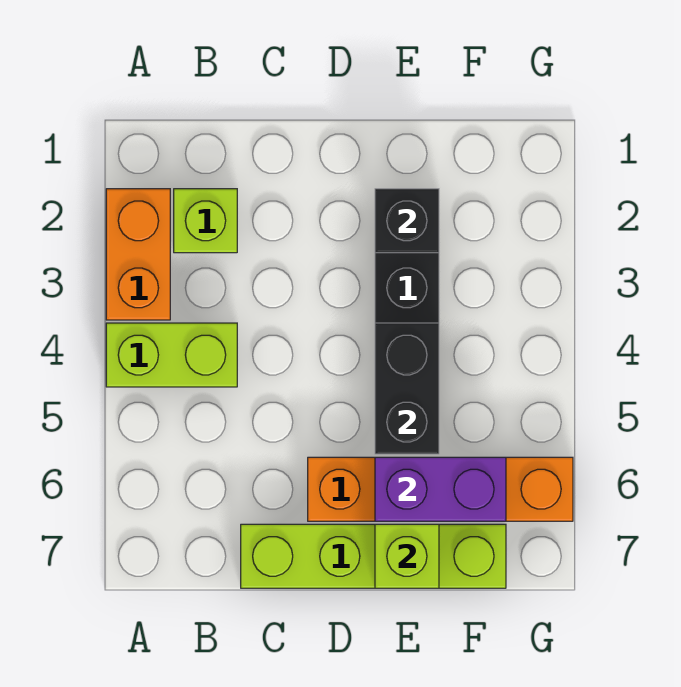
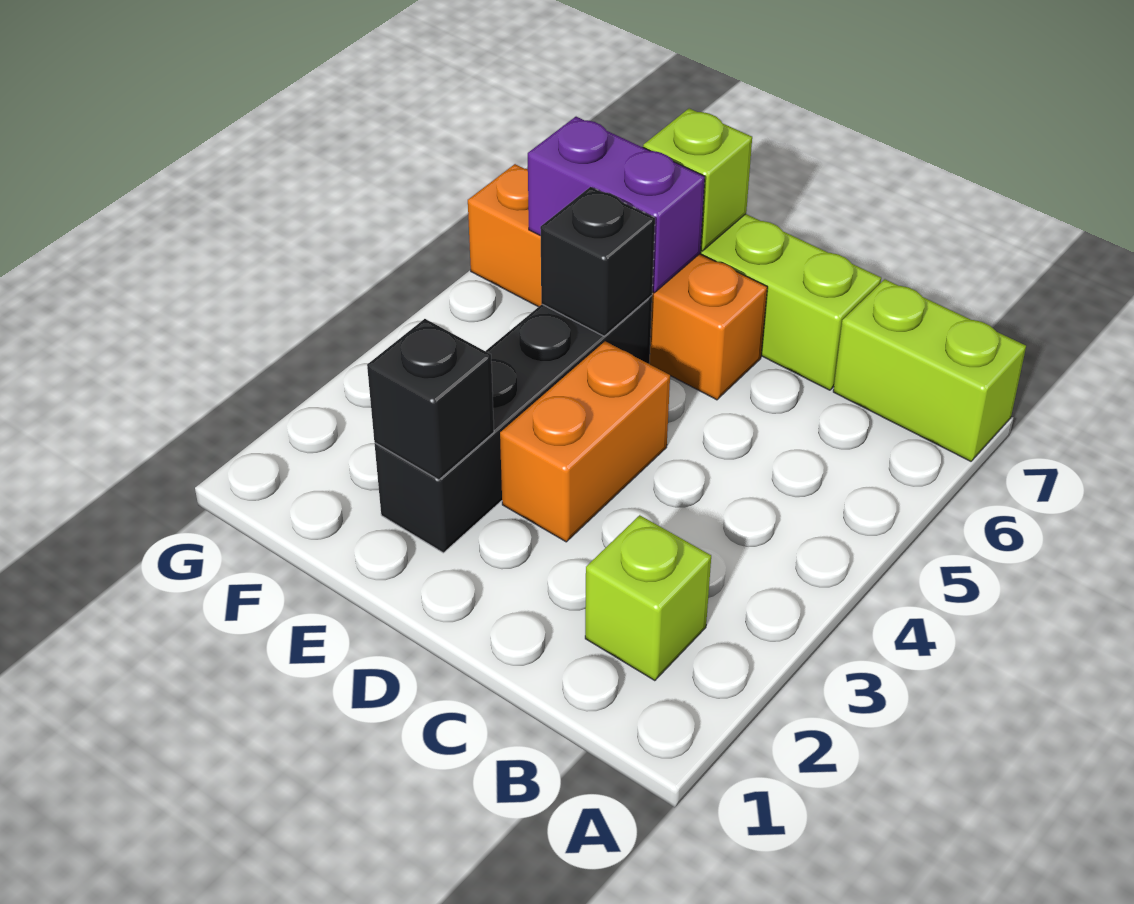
orange 1x2 brick [106,189,170,320] -> orange 1x2 brick moved to [500,341,670,542]
lime 1x2 brick [106,323,237,387] -> lime 1x2 brick moved to [833,279,1026,461]
black 1x2 brick [375,323,439,454] -> black 1x1 brick [540,187,655,336]

